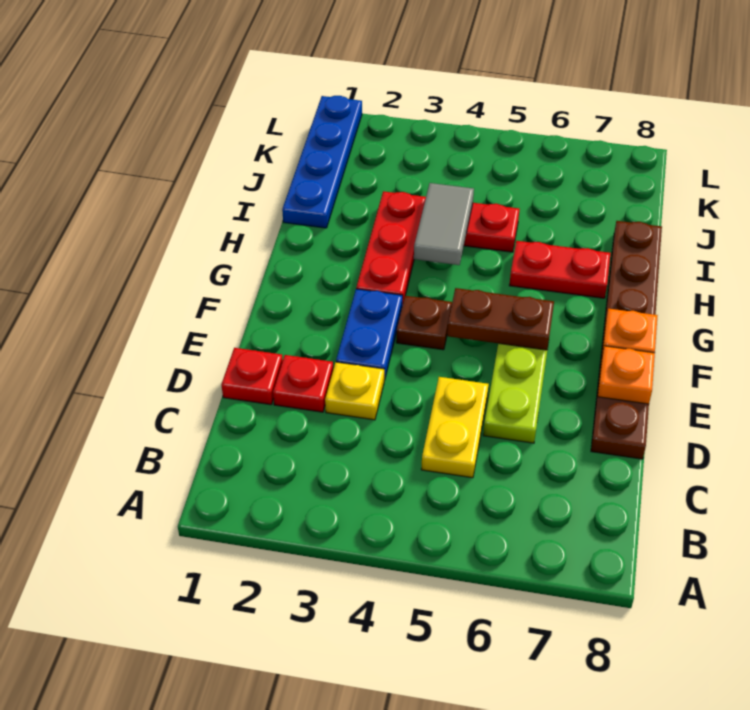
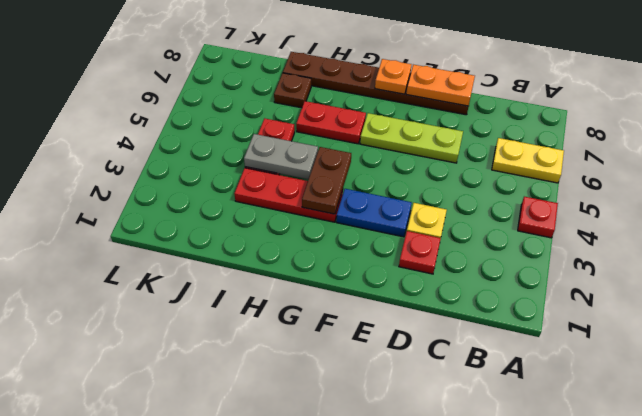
yellow 1x2 plate [421,377,489,478] -> yellow 1x2 plate moved to [492,138,564,183]
red 1x1 plate [221,348,283,405] -> red 1x1 plate moved to [518,197,558,238]
orange 1x1 plate [598,346,655,404] -> orange 1x2 plate [406,65,475,106]
brown 1x1 plate [396,296,452,350] -> brown 1x1 plate moved to [274,73,311,108]
brown 1x2 plate [447,288,554,350] -> brown 1x2 plate moved to [302,147,351,214]
grey 1x2 tile [414,183,474,265] -> grey 1x2 plate [244,134,318,179]
red 1x2 plate [509,241,611,298] -> red 1x2 plate turned to [296,101,366,144]
blue 1x4 plate [282,96,362,228] -> none

